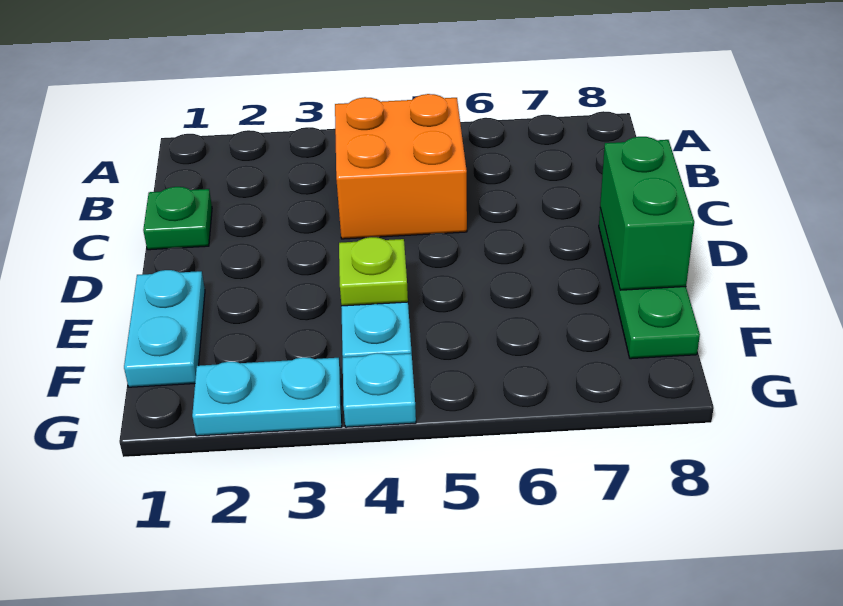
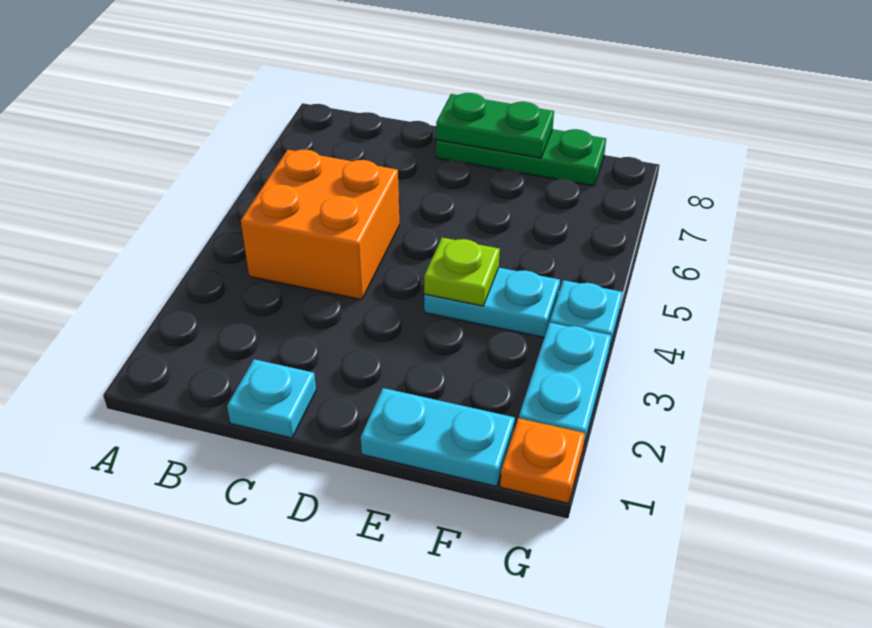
green 1x1 plate [143,187,212,250] -> cyan 1x1 plate [227,359,316,438]
green 1x2 brick [600,137,694,290] -> green 1x2 plate [436,93,554,158]
none -> orange 1x1 plate [500,418,585,504]

